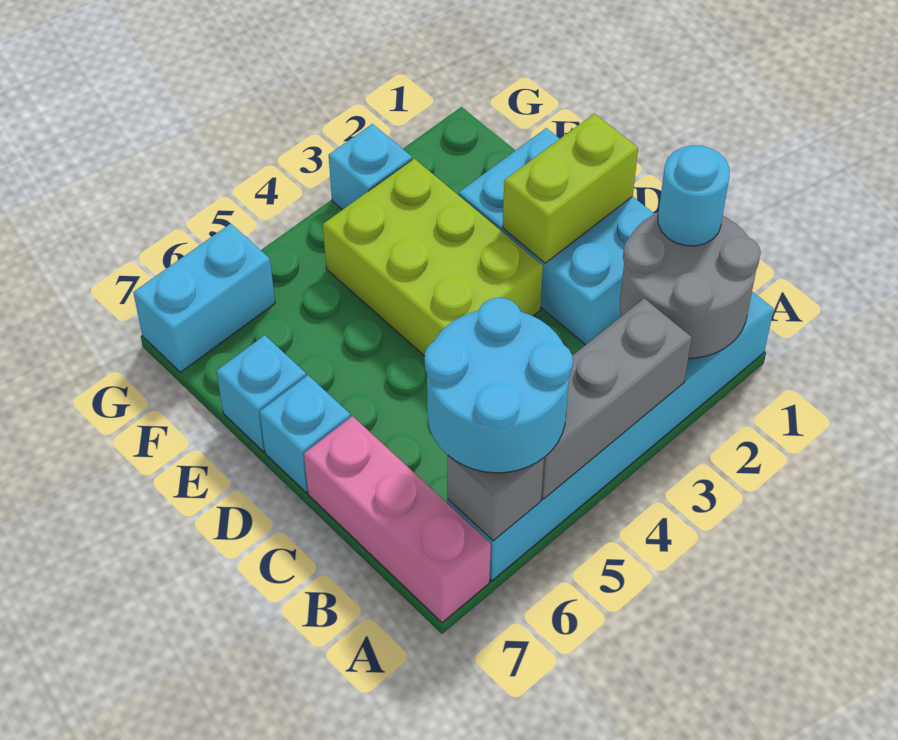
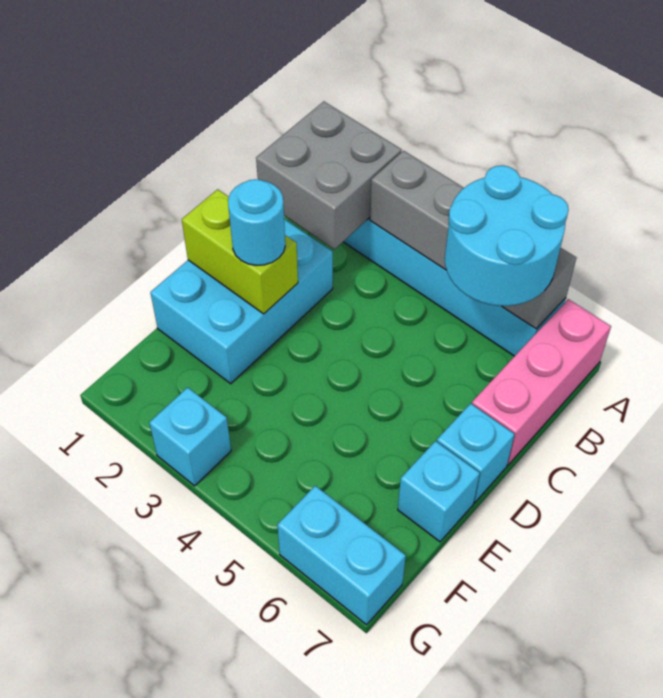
grey 2x2 round brick [620,213,761,358] -> grey 2x2 brick [256,102,401,249]
cyan 1x1 round brick [658,145,730,246] -> cyan 1x1 round brick moved to [228,179,285,265]
lime 2x3 brick [323,159,543,356] -> none

